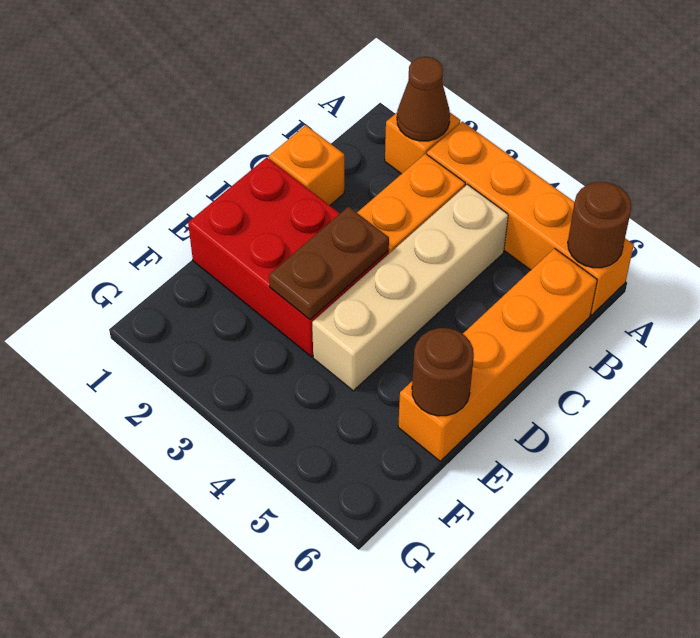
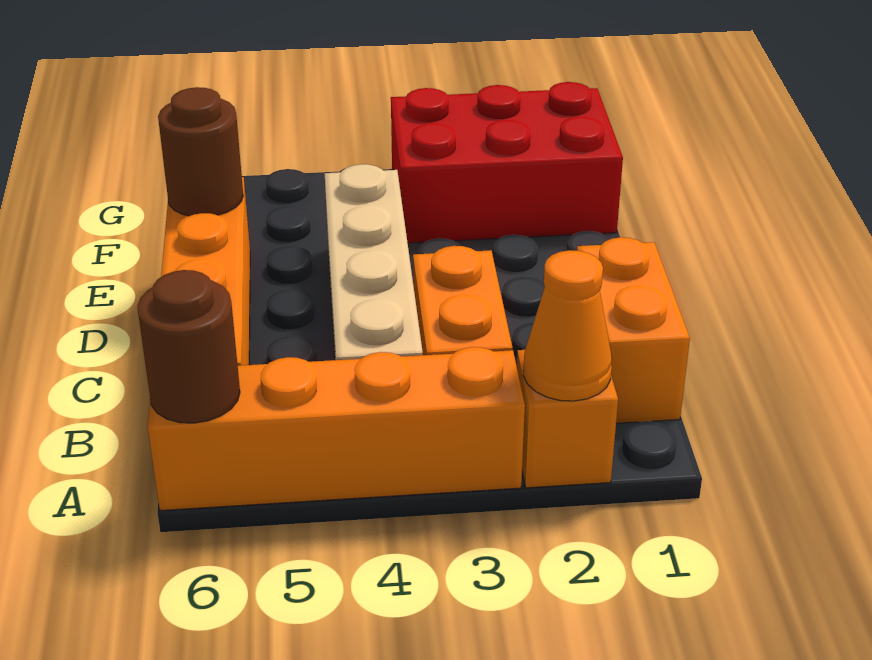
brown 1x1 cone [397,57,450,141] -> orange 1x1 cone [523,250,612,401]
orange 1x1 brick [269,125,344,205] -> orange 1x2 brick [577,237,690,423]
red 2x3 brick [188,157,389,357] -> red 2x3 brick moved to [391,82,623,243]
brown 1x2 plate [269,207,389,320] -> none

